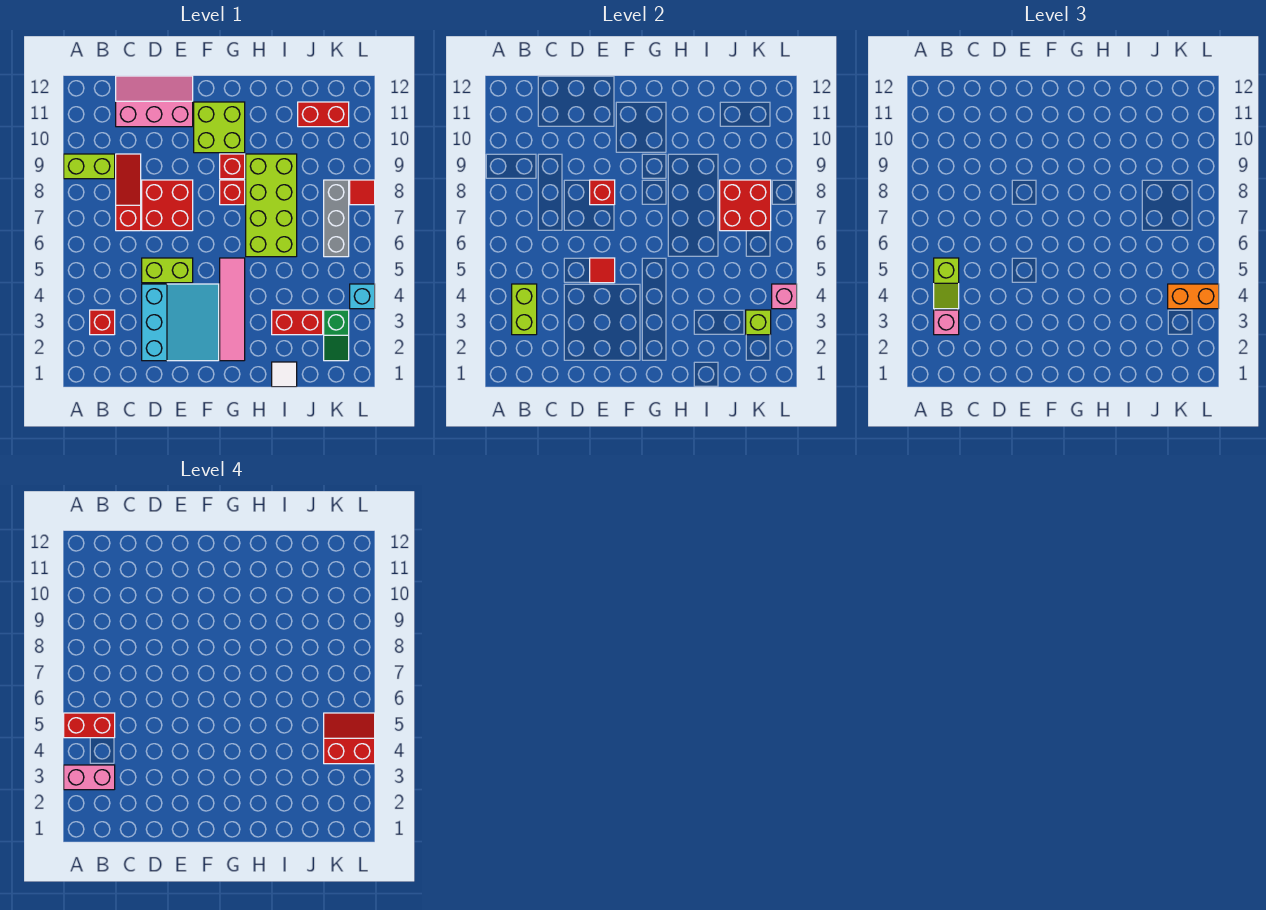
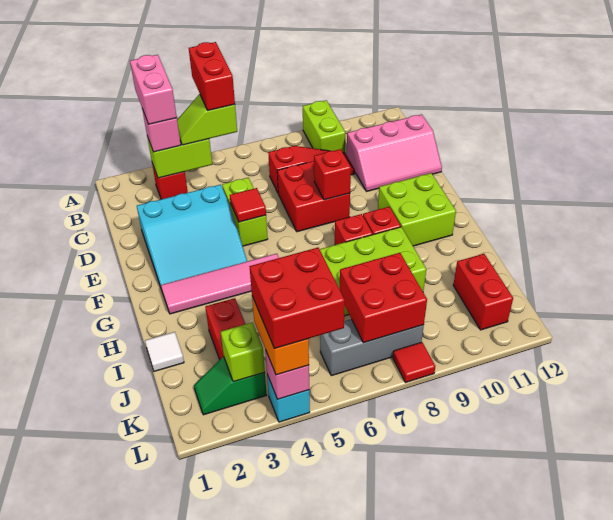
pink 2x3 slope [116,76,193,127] -> pink 2x3 slope turned to [347,114,442,192]
red 2x2 slope [324,713,375,764] -> red 2x2 brick [249,248,345,349]

